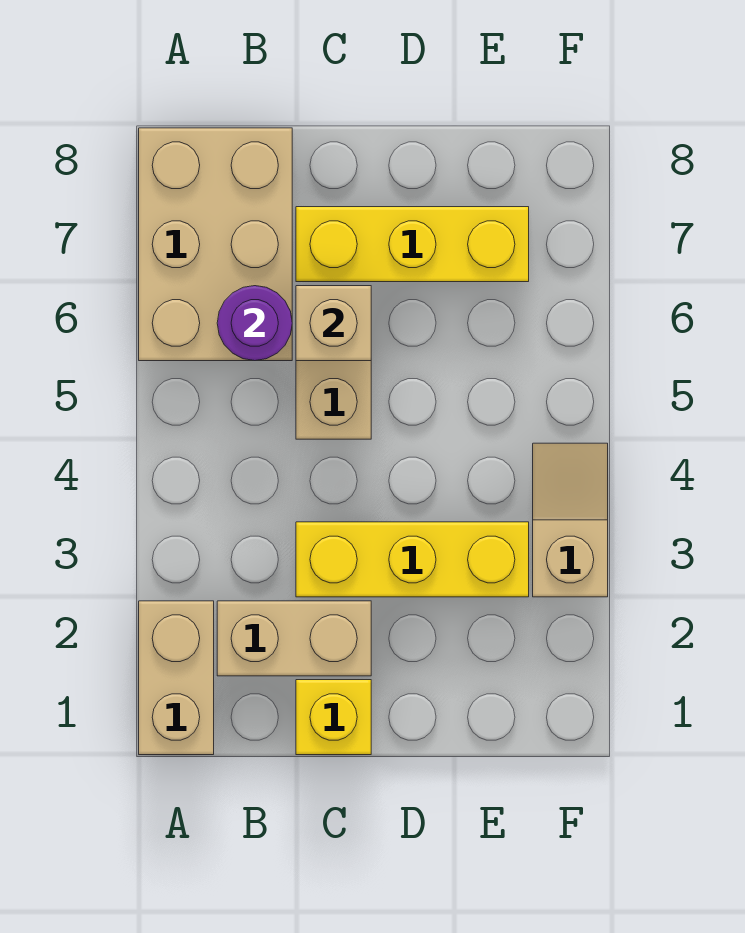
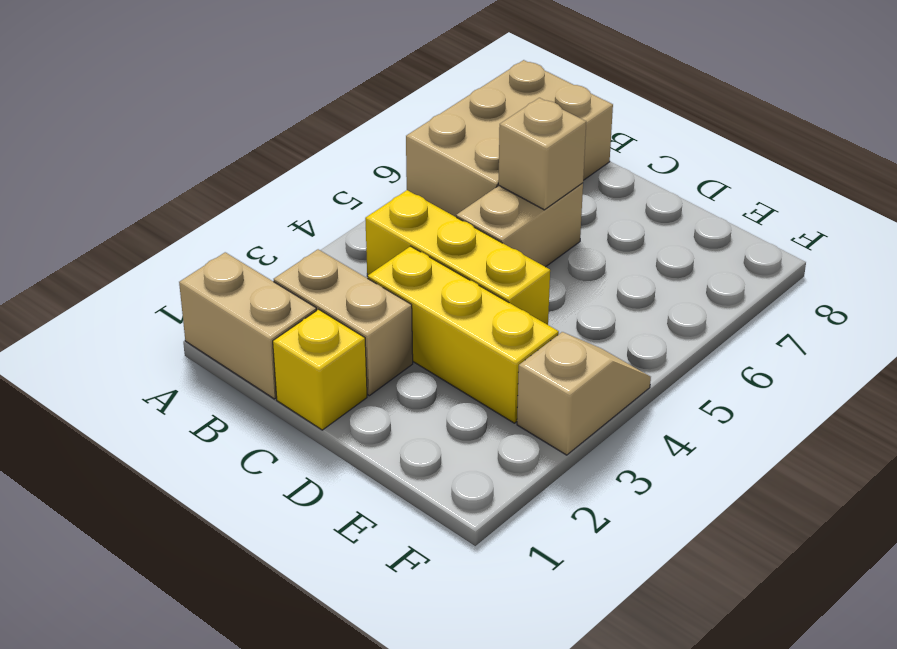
tan 1x2 brick [139,601,214,755] -> tan 1x2 brick turned to [179,252,316,399]
purple 1x1 round brick [217,286,292,361] -> none
yellow 1x3 brick [296,207,529,282] -> yellow 1x3 brick moved to [365,190,550,325]

